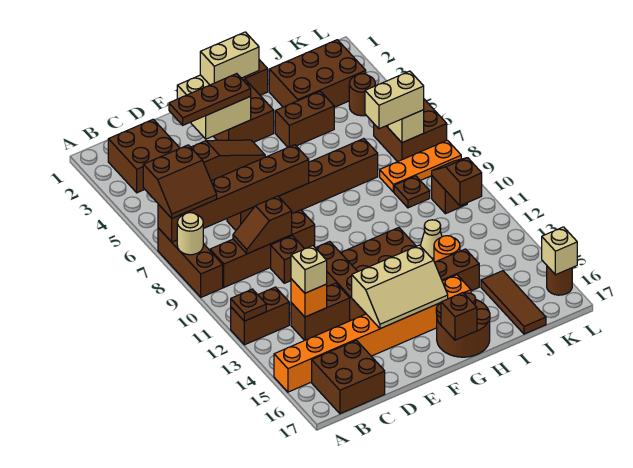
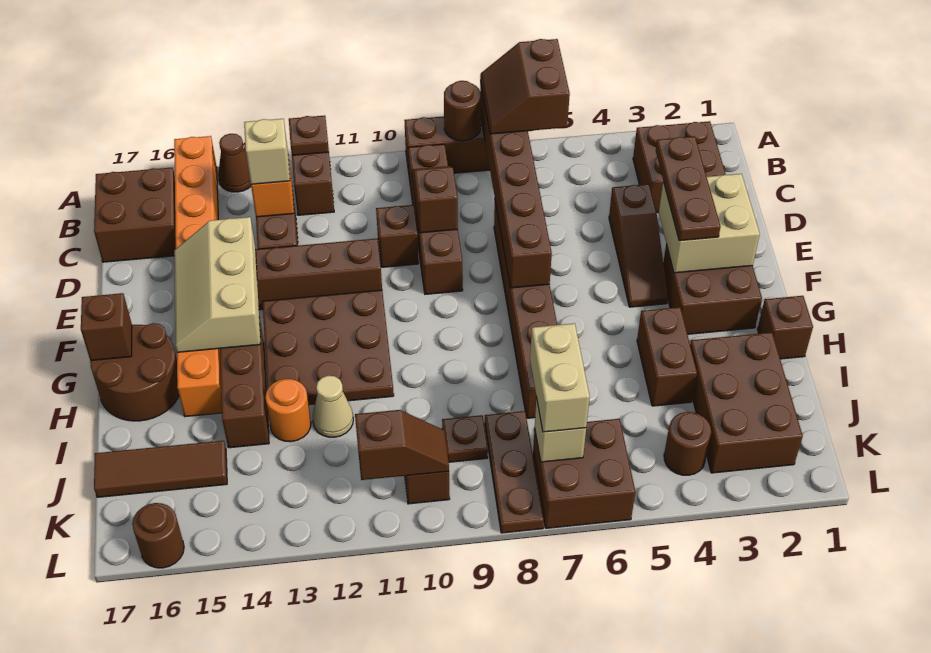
tan 1x1 round brick [177,213,203,255] -> brown 1x1 round brick [444,81,481,141]
none -> brown 1x1 cone [218,134,251,192]
tan 1x2 brick [200,32,259,85] -> none
orange 1x3 plate [380,140,461,192] -> brown 1x3 plate [485,411,544,533]
tan 1x1 brick [542,227,577,275] -> none

